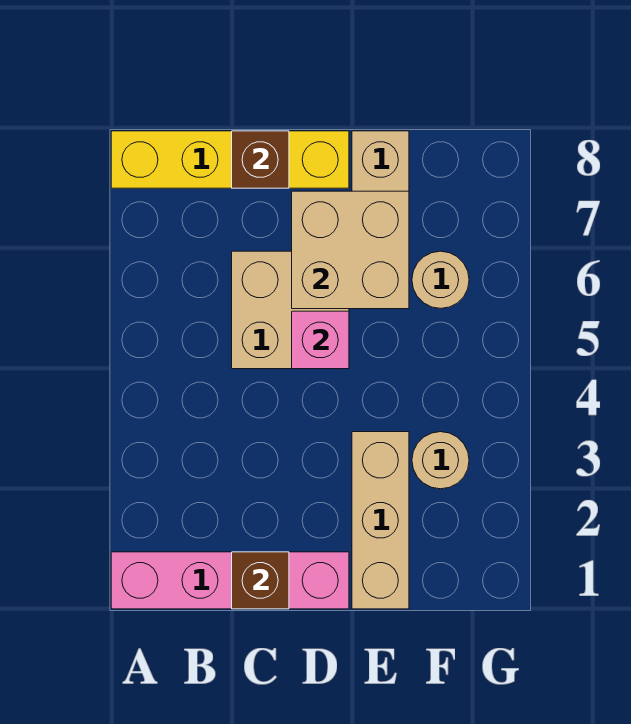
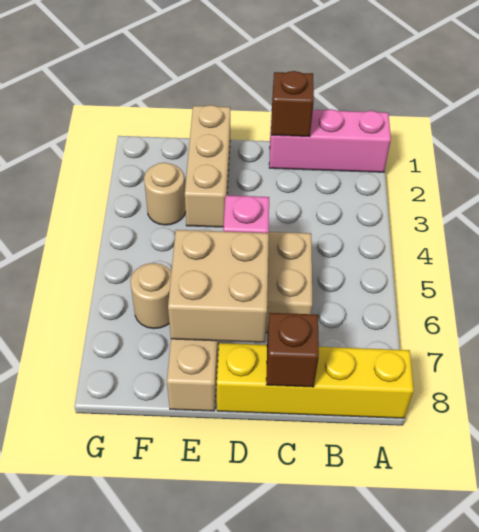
pink 1x4 brick [111,552,349,609] -> pink 1x3 brick [269,109,391,172]

